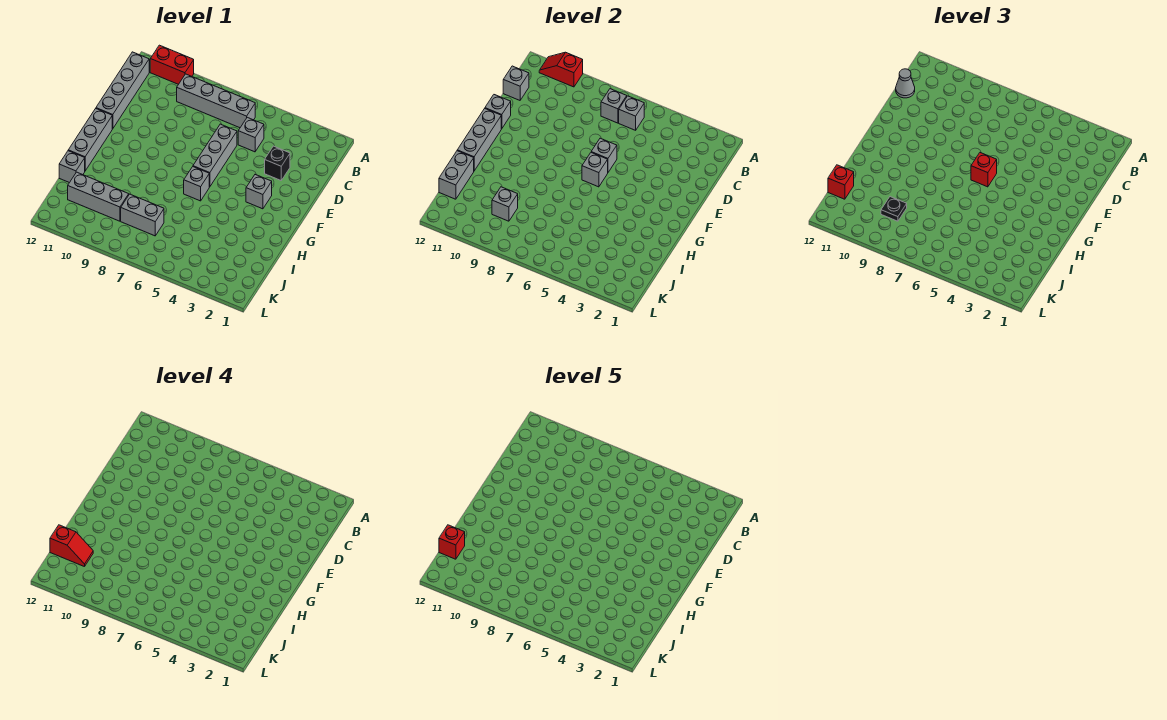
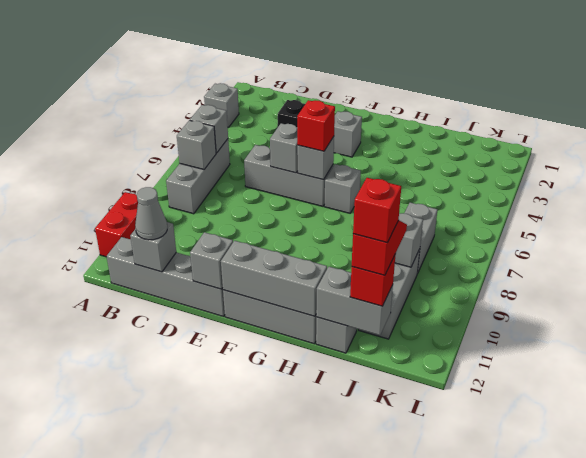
red 1x2 slope [539,52,583,87] -> none
grey 1x4 brick [177,74,255,128] -> grey 1x3 brick [166,139,230,214]
grey 1x1 brick [238,117,264,152] -> grey 1x1 brick moved to [204,83,239,128]
black 1x1 plate [881,197,907,221] -> none

